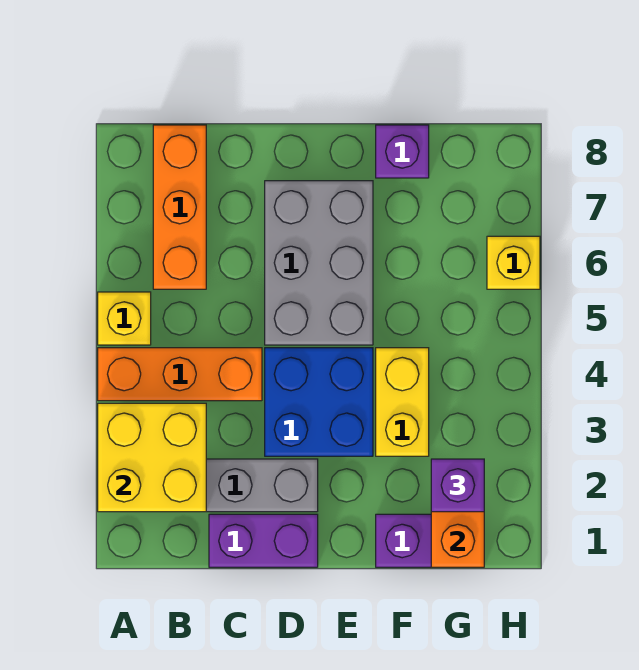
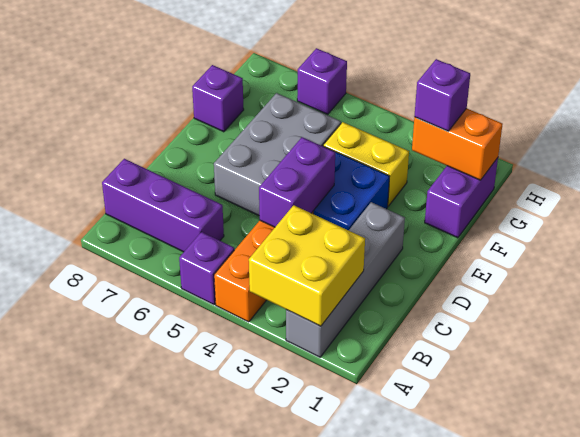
yellow 1x1 brick [98,292,151,345] -> purple 1x1 brick [179,232,234,305]
orange 1x3 brick [153,125,206,289] -> purple 1x3 brick [102,159,224,252]
purple 1x2 brick [209,514,318,567] -> purple 1x2 brick moved to [259,137,335,227]
grey 2x3 brick [265,181,373,345] -> grey 2x3 brick turned to [214,93,341,215]
yellow 1x1 brick [487,236,540,289] -> purple 1x1 brick [297,48,347,114]

